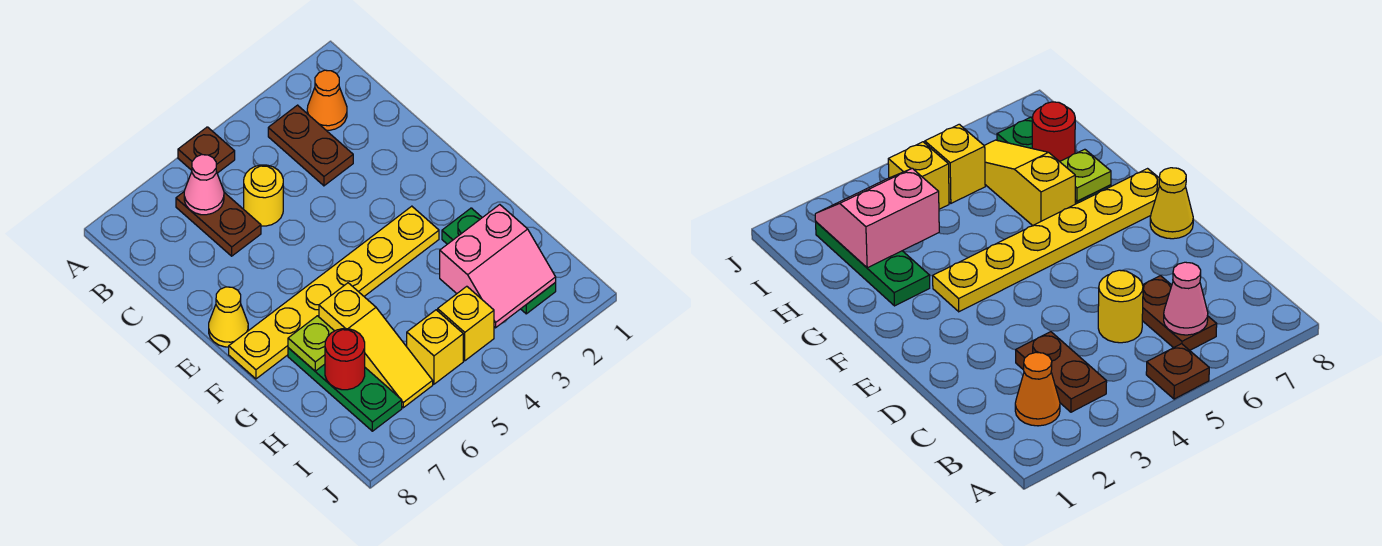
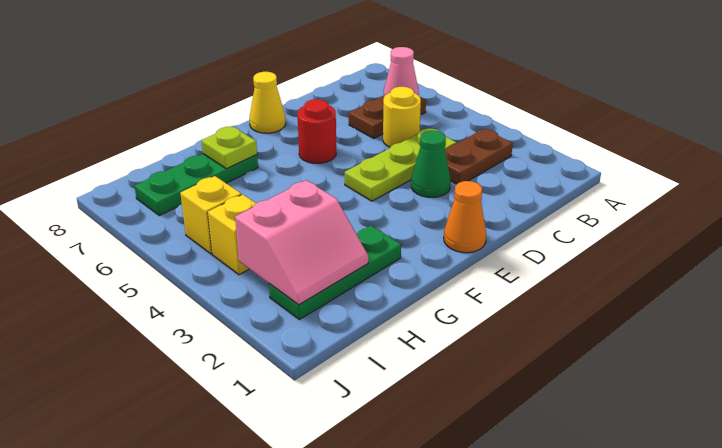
brown 1x1 plate [178,127,235,173] -> none
orange 1x1 cone [307,70,347,130] -> orange 1x1 cone moved to [444,181,486,253]
none -> lime 1x3 plate [345,128,456,201]
none -> green 1x1 cone [411,130,451,197]
yellow 1x6 plate [229,206,439,379] -> none
yellow 1x3 slope [319,283,433,408] -> none
pink 2x2 slope [440,205,556,328] -> pink 2x2 slope turned to [235,180,368,305]
red 1x1 round brick [325,329,365,390] -> red 1x1 round brick moved to [297,99,336,163]

